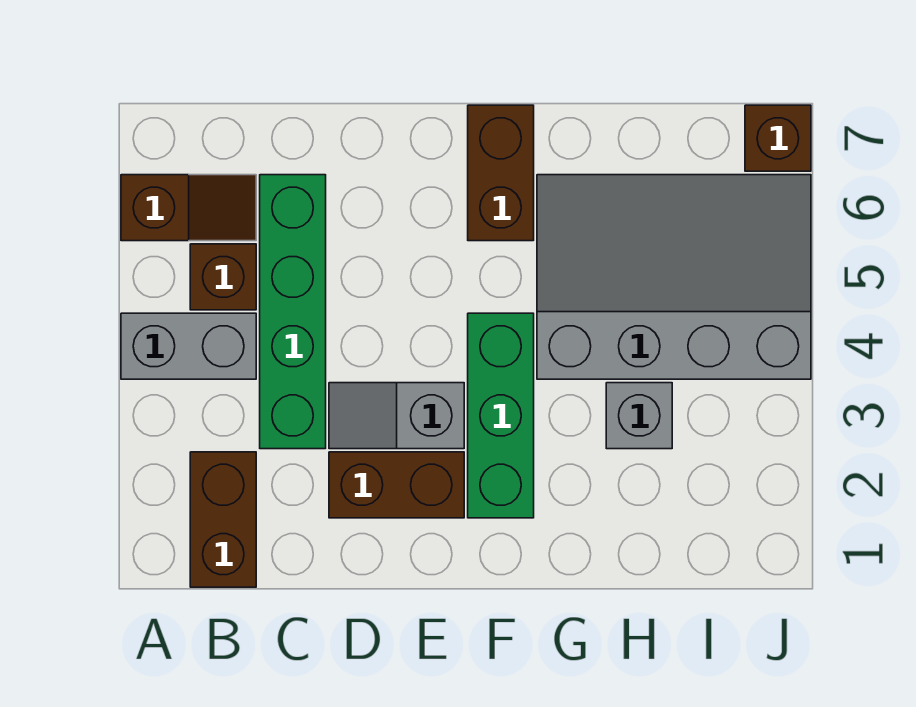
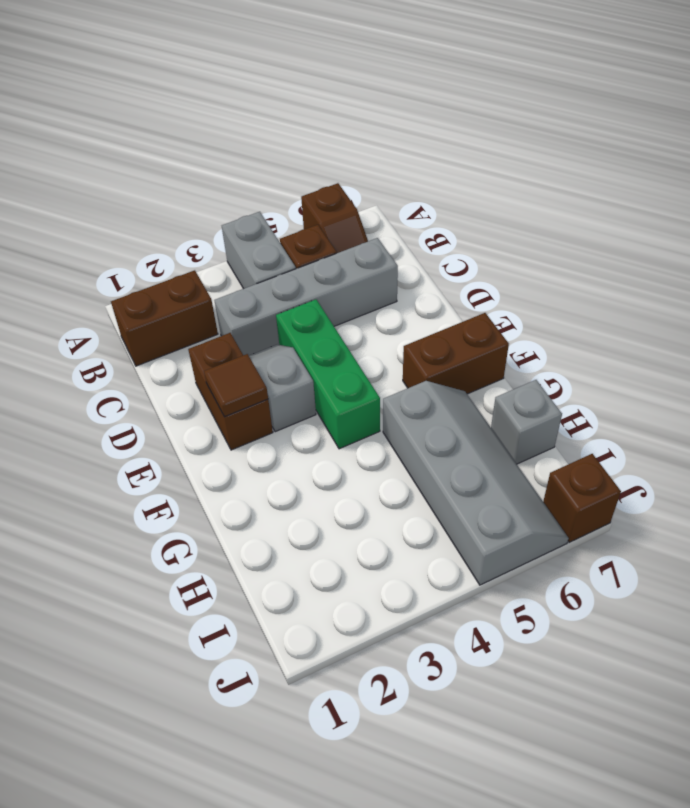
green 1x4 brick [260,175,326,449] -> grey 1x4 brick [215,238,398,356]
none -> brown 1x1 tile [204,354,268,417]
green 1x3 brick [468,313,534,518] -> green 1x3 brick turned to [276,299,380,449]
grey 3x4 slope [537,175,811,379] -> grey 2x4 slope [383,381,569,585]
grey 1x1 brick [606,383,672,449] -> grey 1x1 brick moved to [491,380,562,464]

